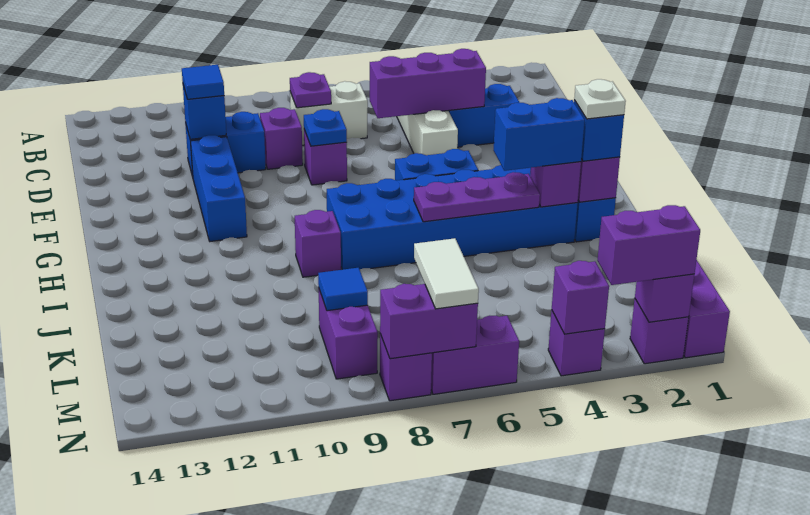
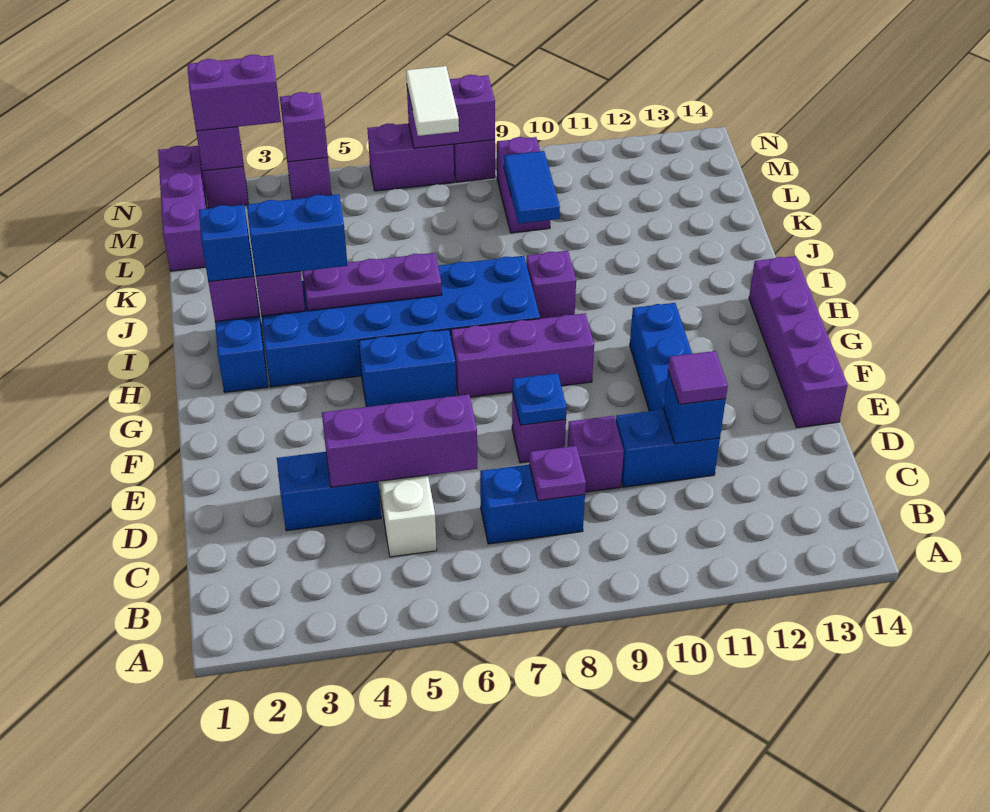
white 1x2 brick [290,81,368,145] -> blue 1x2 brick [480,465,585,544]
blue 1x1 tile [182,65,224,99] -> purple 1x1 tile [668,351,728,404]
none -> purple 1x4 brick [749,256,848,427]
none -> purple 1x3 brick [451,313,594,397]
white 1x1 plate [574,79,626,119] -> none
blue 1x1 tile [318,268,368,311] -> blue 1x2 tile [504,151,560,224]

